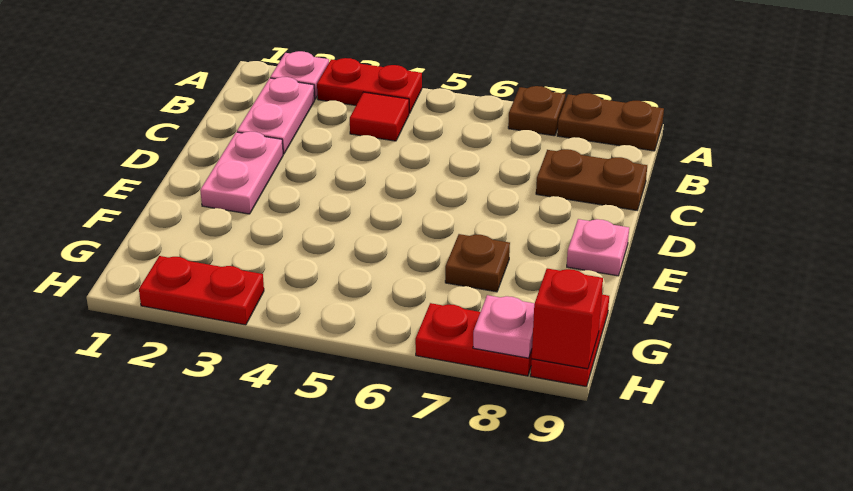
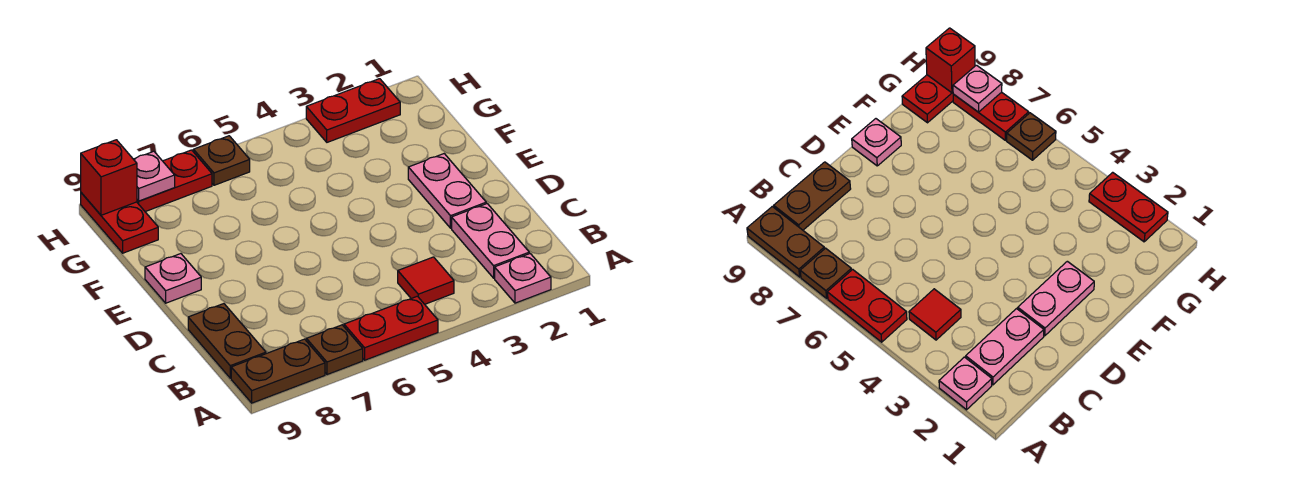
red 1x2 plate [317,58,422,114] -> red 1x2 plate moved to [344,296,438,360]
brown 1x2 plate [536,149,647,210] -> brown 1x2 plate turned to [188,304,266,378]
brown 1x1 plate [445,234,510,292] -> brown 1x1 plate moved to [193,136,250,185]

